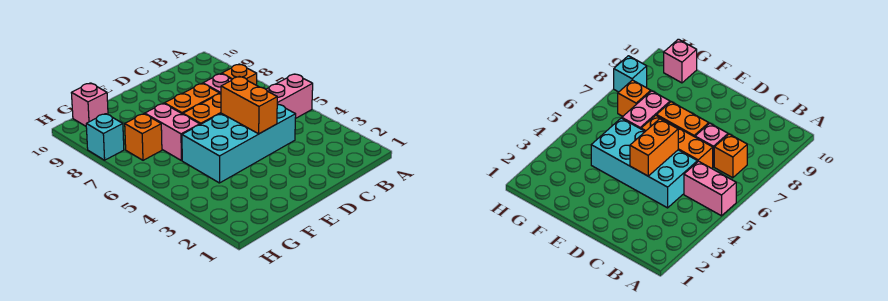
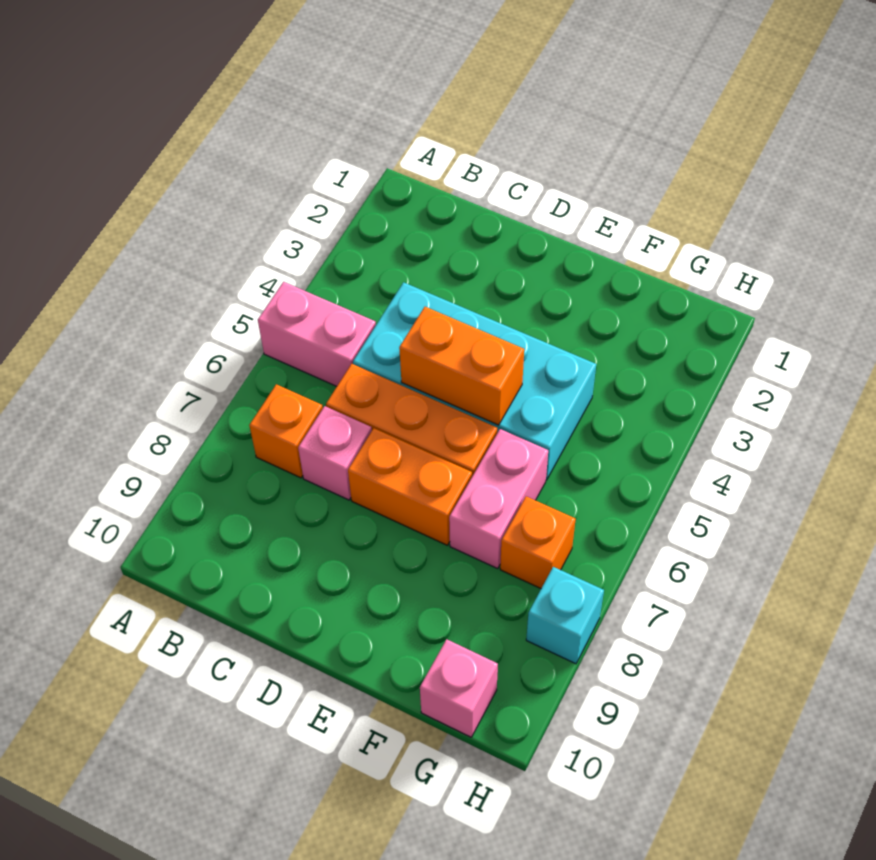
orange 1x2 brick [221,76,277,134] -> orange 1x2 brick turned to [399,307,524,425]

